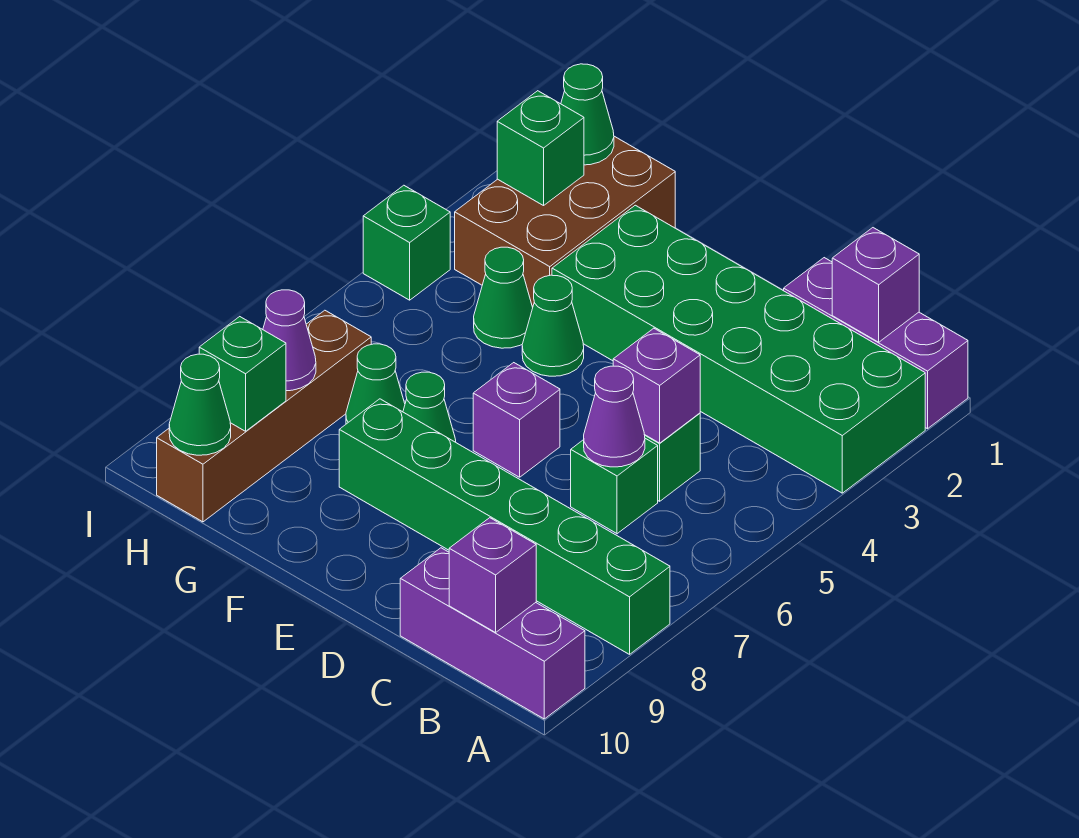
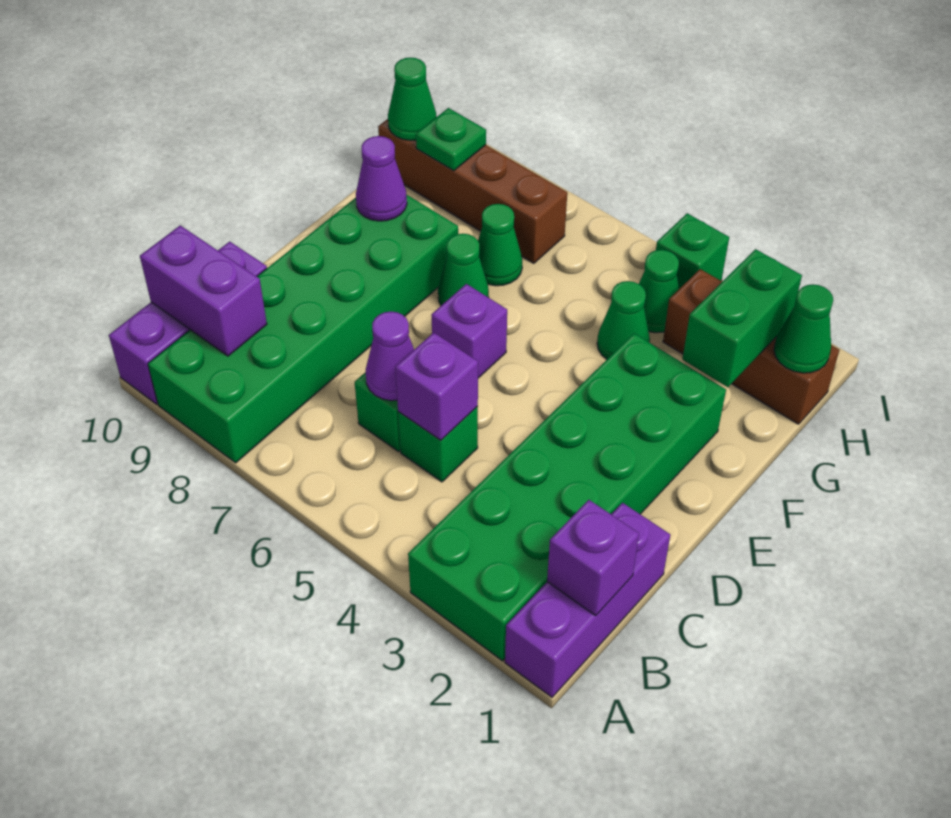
green 1x6 brick [339,399,670,654] -> green 2x6 brick [148,194,458,463]
purple 1x1 brick [449,518,536,632] -> purple 1x2 brick [140,225,267,356]
green 1x1 cone [522,275,584,376] -> green 1x1 cone moved to [639,250,679,333]
brown 2x3 brick [455,136,675,307] -> brown 1x3 brick [663,269,839,424]
green 1x1 brick [497,91,584,206] -> green 1x2 brick [682,249,802,387]
purple 1x1 cone [263,290,316,391] -> purple 1x1 cone moved to [356,136,407,221]
green 1x1 brick [199,317,286,431] -> green 1x1 plate [416,108,486,171]

